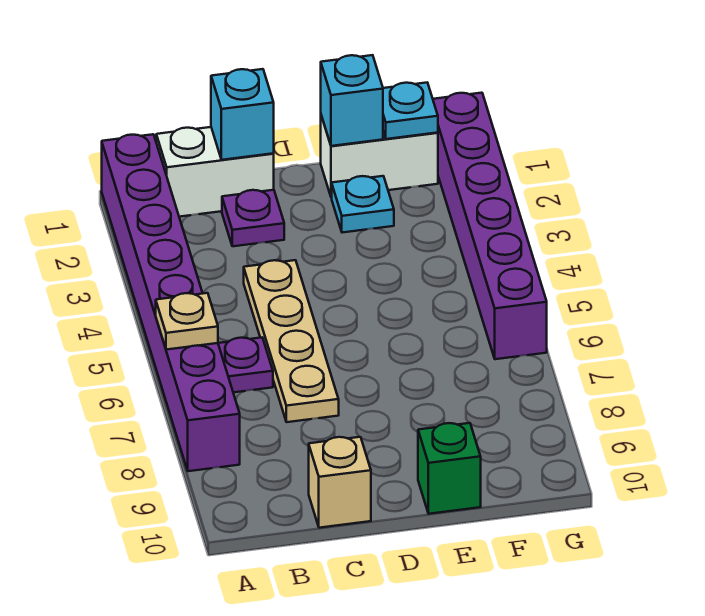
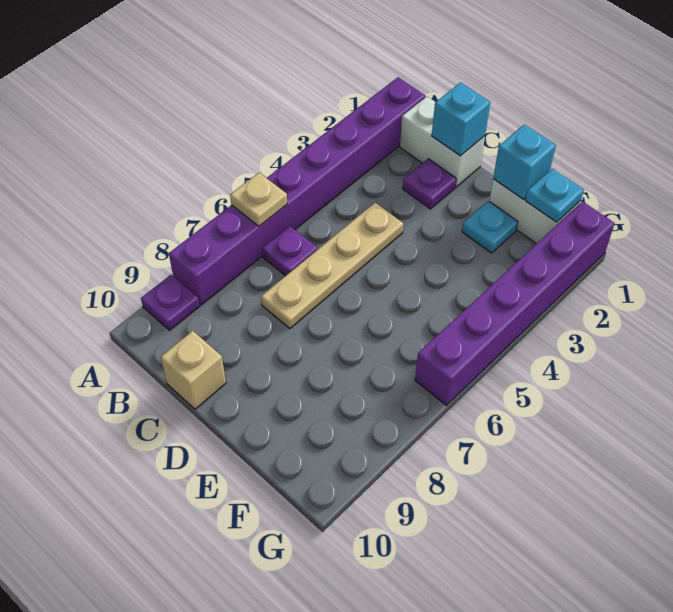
none -> purple 1x1 plate [141,275,199,330]
green 1x1 brick [418,423,481,514] -> none

